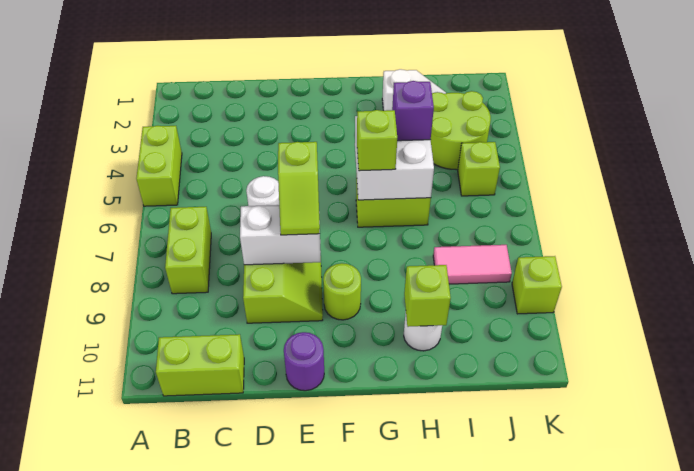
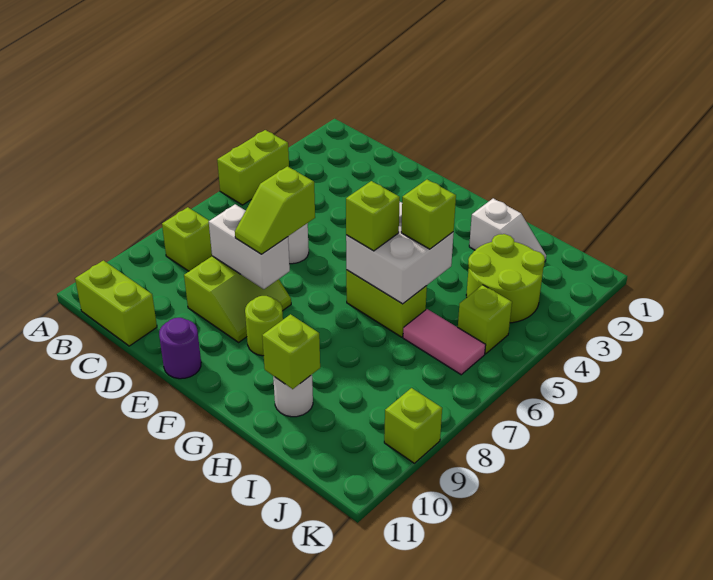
lime 1x2 brick [165,207,211,294] -> lime 1x1 brick [162,207,212,271]
purple 1x1 brick [392,81,434,141] -> lime 1x1 brick [401,180,456,249]
pink 1x2 tile [433,245,512,284] -> pink 1x2 tile moved to [403,309,486,375]

